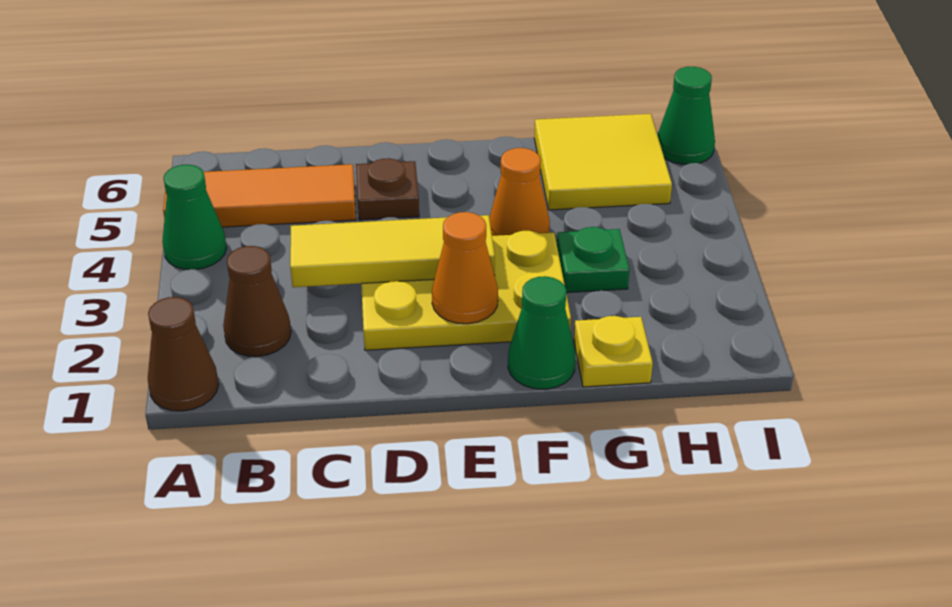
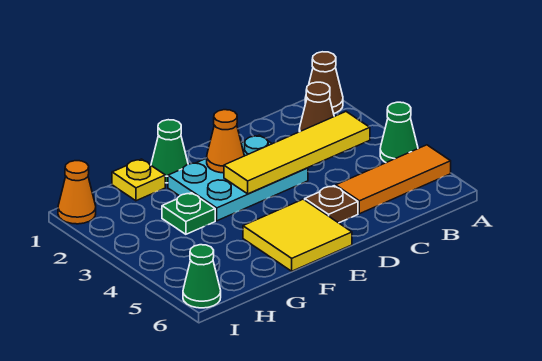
yellow 1x3 tile [290,215,495,287] -> yellow 1x4 tile [224,112,370,194]
yellow 2x3 plate [361,231,571,350] -> cyan 2x3 plate [168,135,308,221]
orange 1x1 cone [489,148,550,236] -> orange 1x1 cone moved to [58,161,96,224]
yellow 2x2 tile [534,114,672,210] -> yellow 2x2 tile moved to [243,199,352,271]

